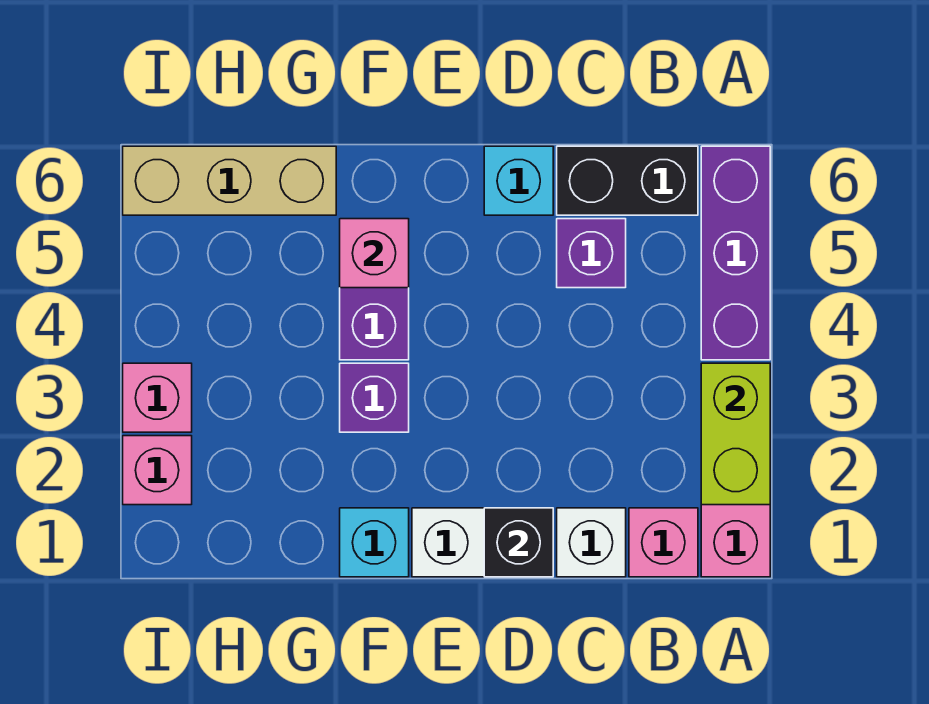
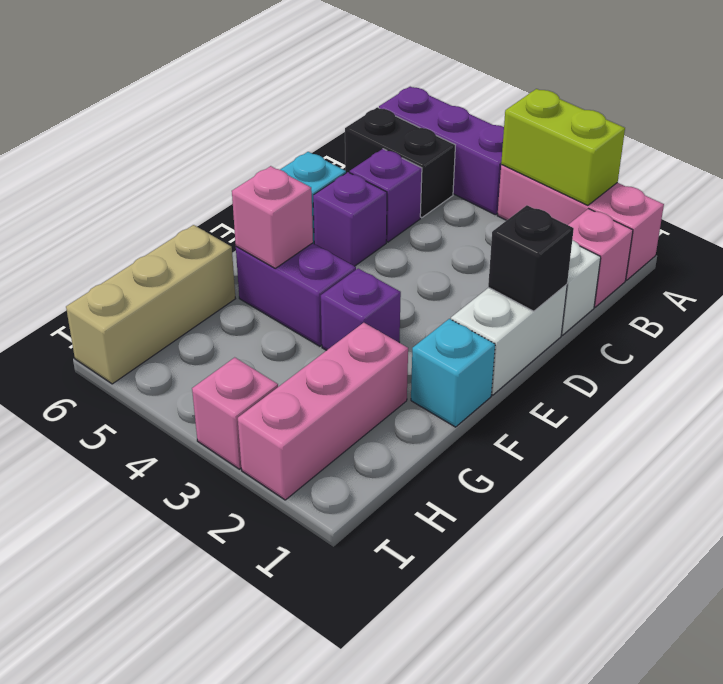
black 1x2 brick [557,146,698,215] -> black 1x2 brick turned to [345,107,455,218]
none -> purple 1x1 brick [313,172,387,266]
pink 1x1 brick [123,436,192,505] -> pink 1x3 brick [238,323,408,500]

